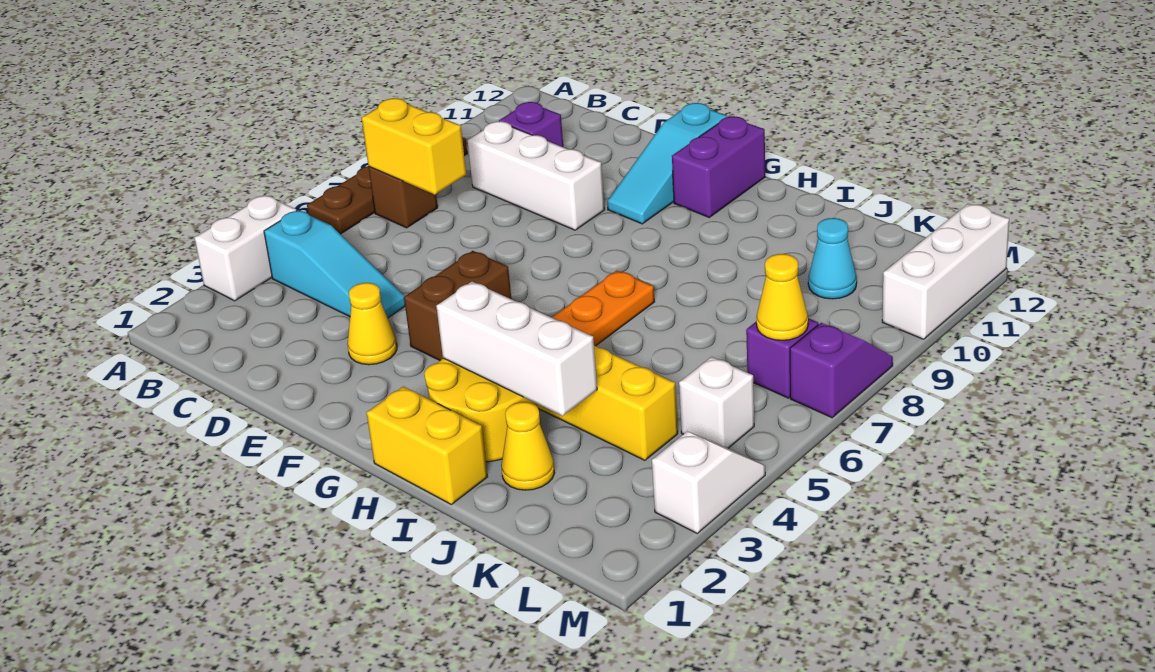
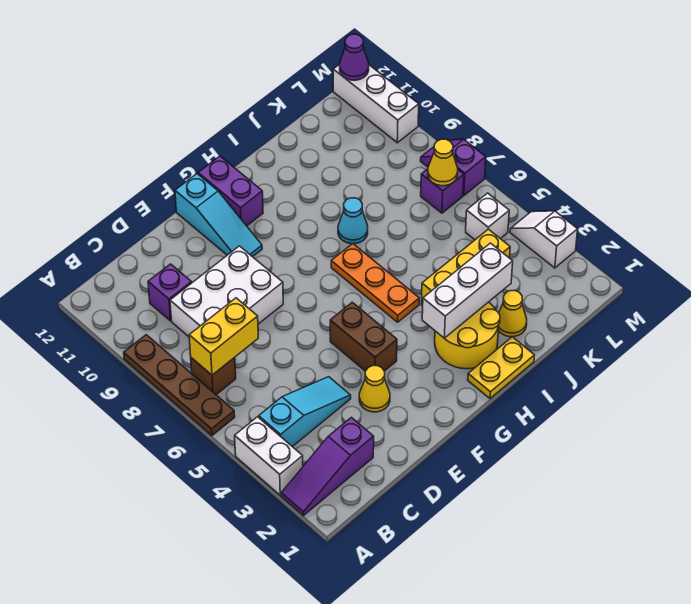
none -> purple 1x3 slope [281,417,374,516]
white 1x3 brick [468,121,605,230] -> white 2x3 brick [170,246,283,337]
yellow 1x2 brick [367,387,487,504] -> yellow 1x2 plate [468,337,534,399]
cyan 1x1 cone [808,218,857,299] -> cyan 1x1 cone moved to [338,198,368,244]
none -> purple 1x1 cone [340,34,369,80]

